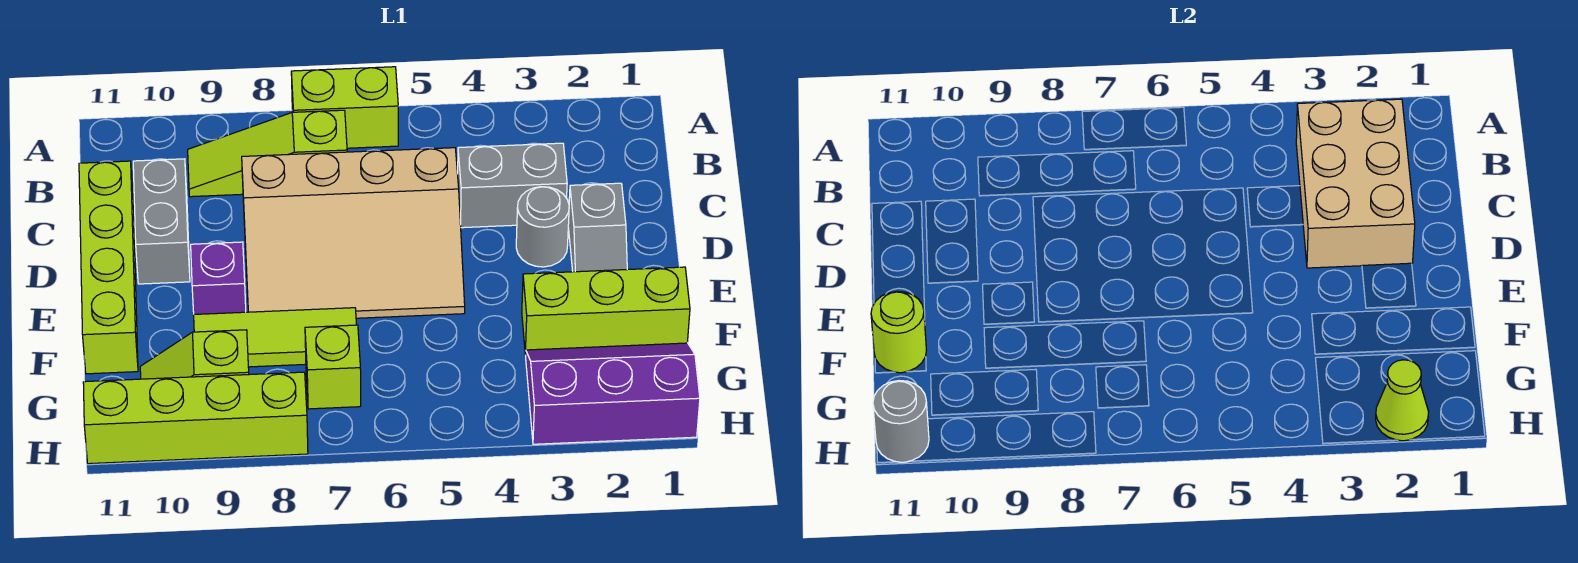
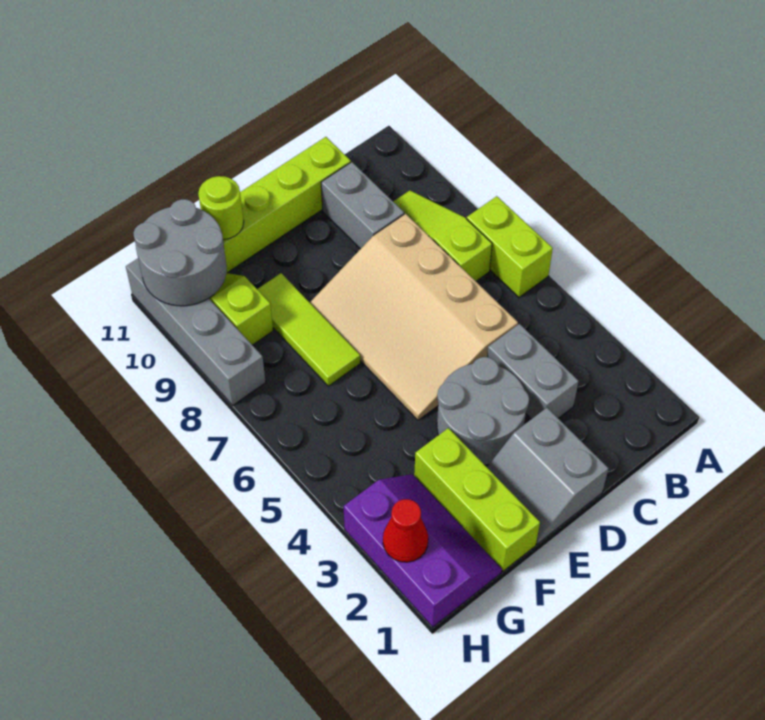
tan 2x3 brick [1296,99,1415,268] -> none
grey 1x2 brick [133,159,190,284] -> grey 1x2 brick turned to [321,162,404,249]
grey 1x2 slope [568,183,627,272] -> grey 2x2 slope [487,408,608,544]
grey 1x1 round brick [516,187,569,267] -> grey 2x2 round brick [437,357,529,465]
purple 1x1 brick [191,242,246,314] -> none
lime 1x1 brick [305,325,361,409] -> none
lime 1x1 cone [1376,360,1429,441] -> red 1x1 cone [383,499,428,562]
lime 1x4 brick [83,372,308,464] -> grey 1x4 brick [126,259,266,405]
grey 1x1 round brick [873,381,929,462] -> grey 2x2 round brick [134,199,227,306]

